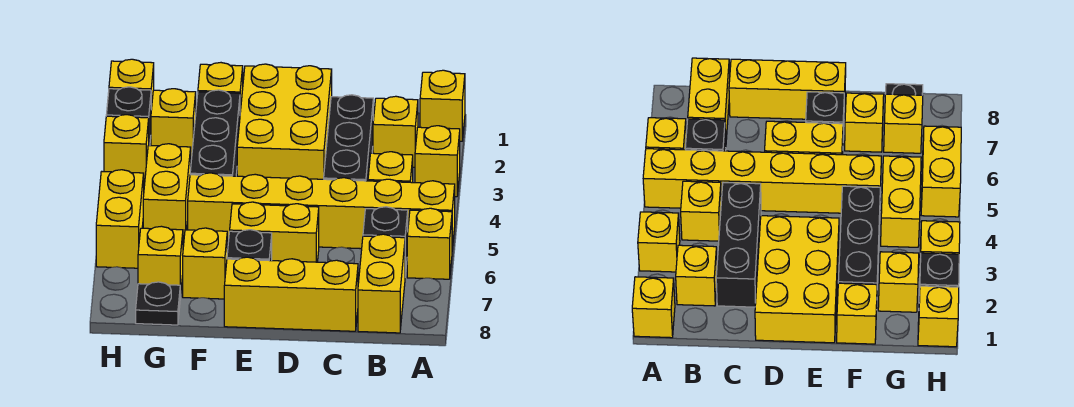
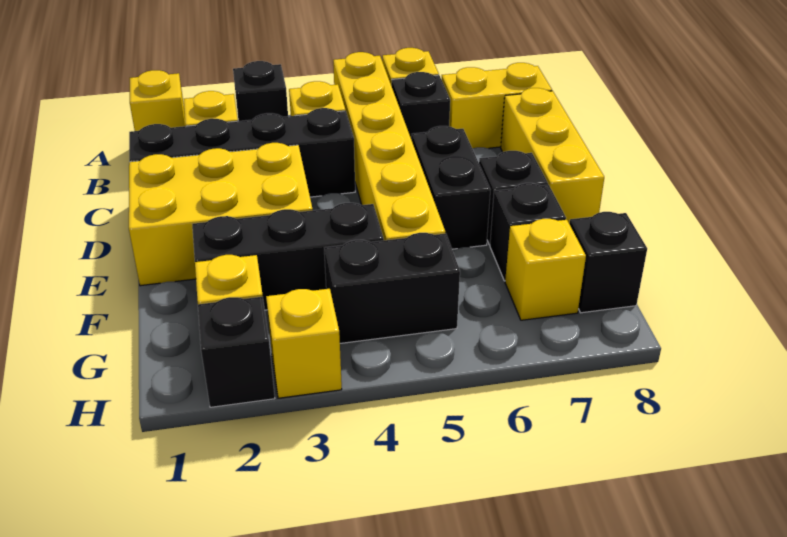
yellow 1x1 brick [415,126,460,197] -> black 1x1 brick [233,61,288,121]
black 1x3 brick [324,95,373,181] -> black 1x4 brick [129,108,355,197]
yellow 1x2 brick [230,202,319,262] -> black 1x2 brick [412,126,491,249]
yellow 1x1 brick [198,63,243,112] -> none
yellow 1x1 brick [183,228,227,299] -> black 1x1 brick [490,183,566,281]
yellow 1x2 brick [143,144,191,242] -> black 1x2 brick [324,233,460,343]
black 1x1 plate [136,282,180,325] -> black 1x1 brick [569,212,647,313]
yellow 1x1 brick [109,59,154,110] -> none
yellow 1x2 brick [96,170,144,268] -> none

